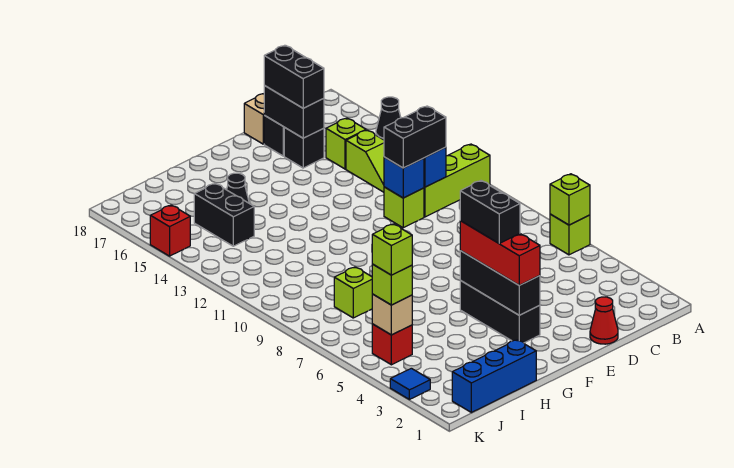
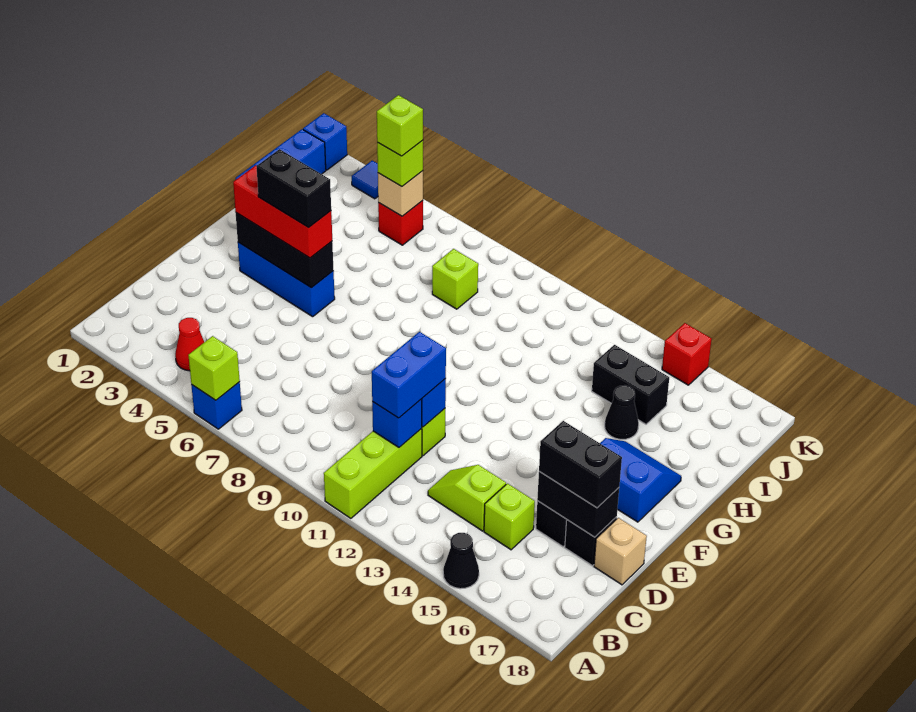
lime 1x1 brick [550,214,590,255] -> blue 1x1 brick [191,382,242,429]
black 1x2 brick [384,106,446,168] -> blue 1x2 brick [372,332,446,418]
red 1x1 cone [590,297,618,344] -> red 1x1 cone moved to [175,318,204,371]
black 1x3 brick [460,280,540,343] -> blue 1x3 brick [238,242,335,317]
none -> blue 2x2 slope [600,438,681,522]
none -> blue 1x1 brick [303,113,347,170]

